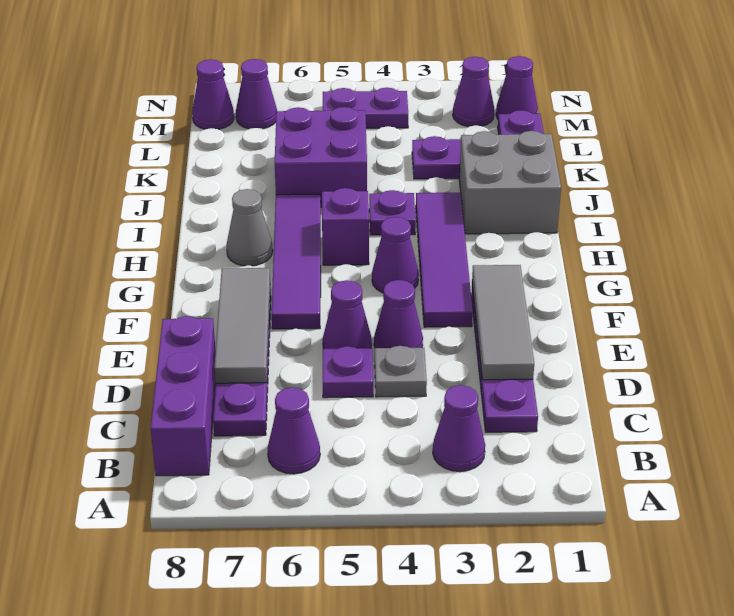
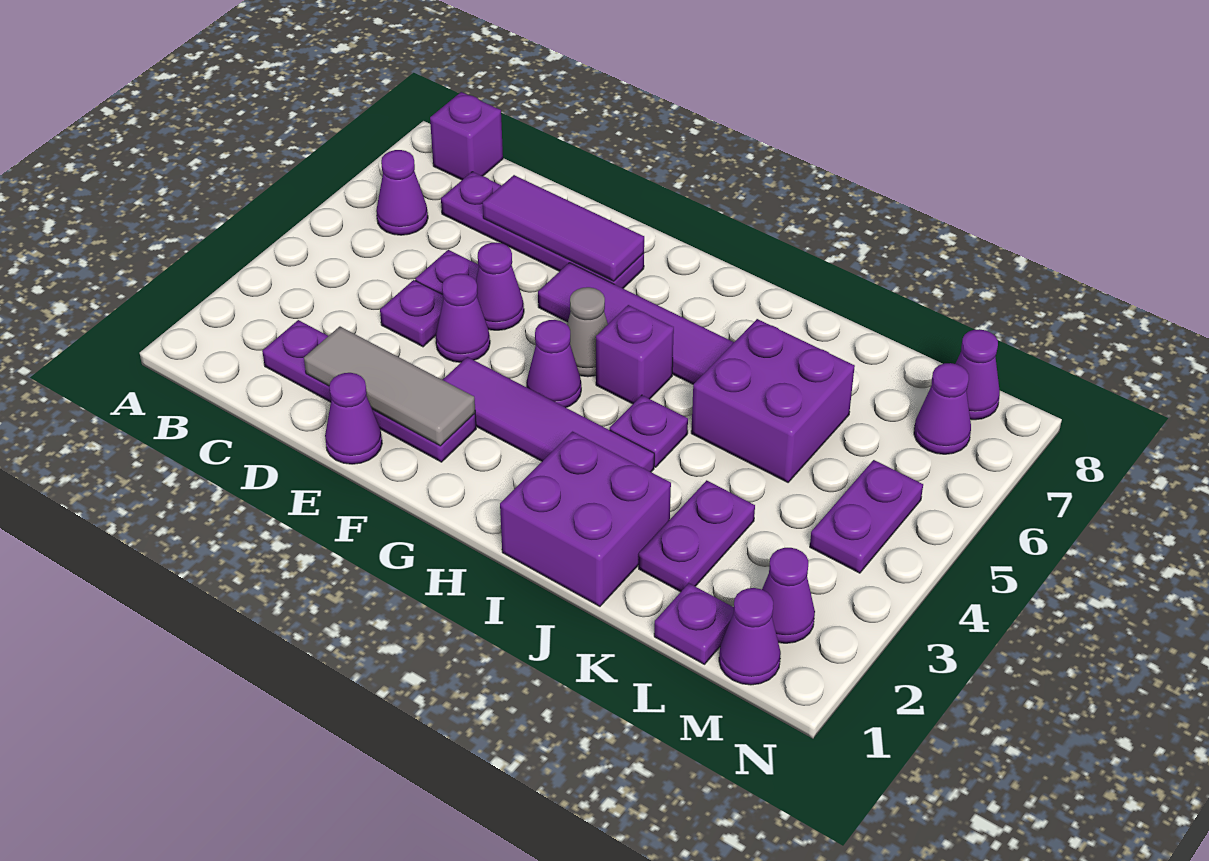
purple 1x1 cone [433,385,485,472] -> purple 1x1 cone moved to [325,373,382,464]
purple 1x3 brick [151,316,216,476] -> purple 1x1 brick [430,92,503,180]
grey 1x1 plate [375,346,427,397] -> purple 1x1 plate [380,280,444,347]
grey 1x3 tile [214,268,270,383] -> purple 1x3 tile [483,175,644,281]
grey 1x1 cone [226,189,273,266] -> grey 1x1 cone moved to [567,287,608,377]
grey 2x2 brick [459,131,561,234] -> purple 2x2 brick [500,432,671,606]

